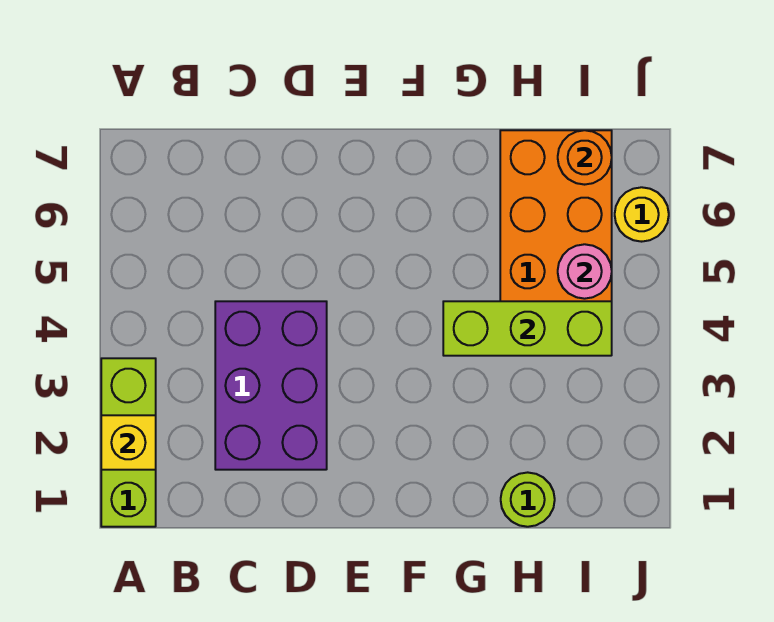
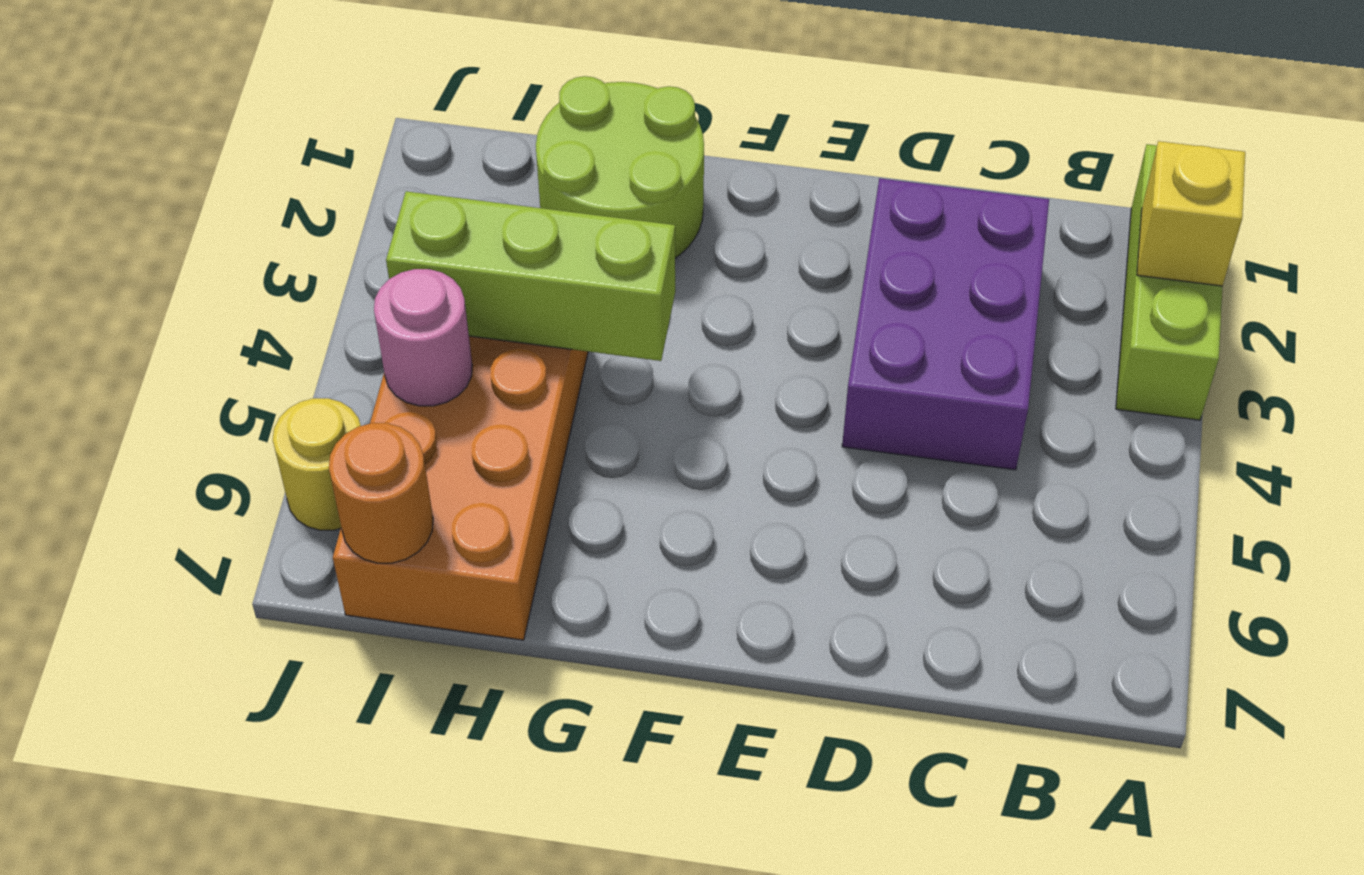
lime 1x1 round brick [501,472,555,527] -> lime 2x2 round brick [536,76,704,258]

